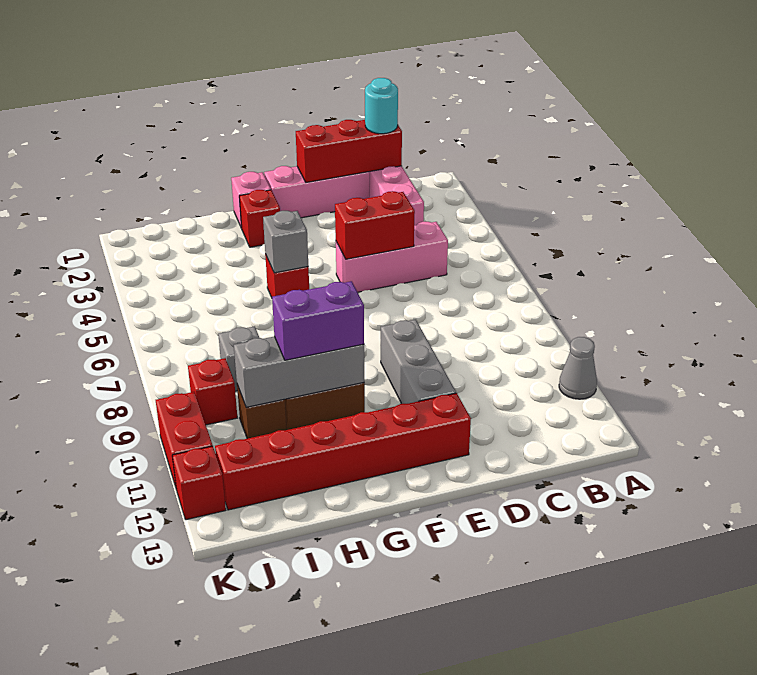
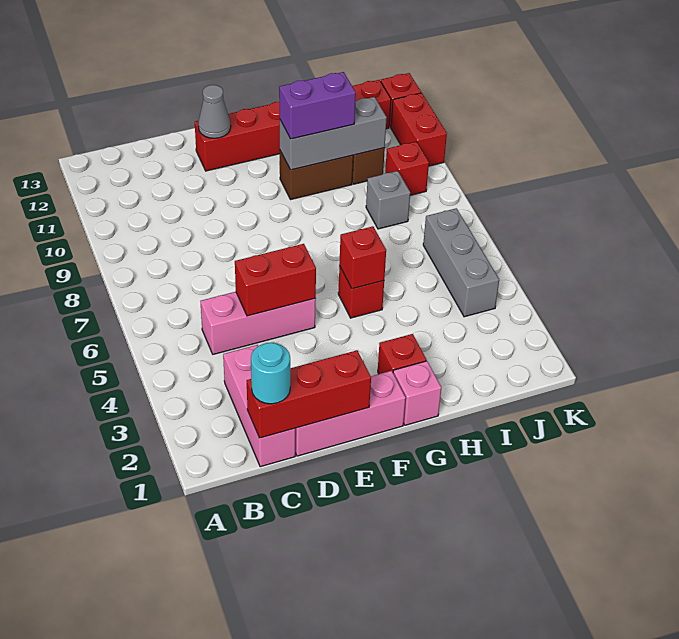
grey 1x1 cone [559,337,597,399] -> grey 1x1 cone moved to [198,85,231,138]
grey 1x3 brick [380,320,456,404] -> grey 1x3 brick moved to [423,208,499,317]
grey 1x1 brick [263,211,308,273] -> red 1x1 brick [339,226,386,289]

